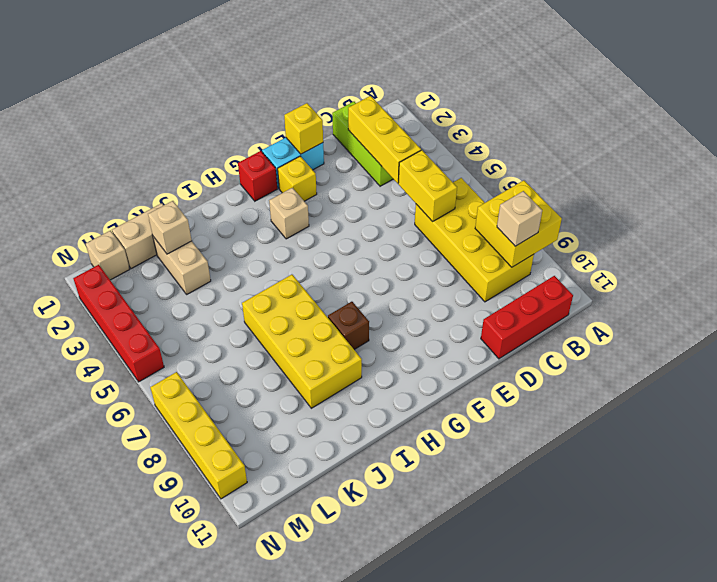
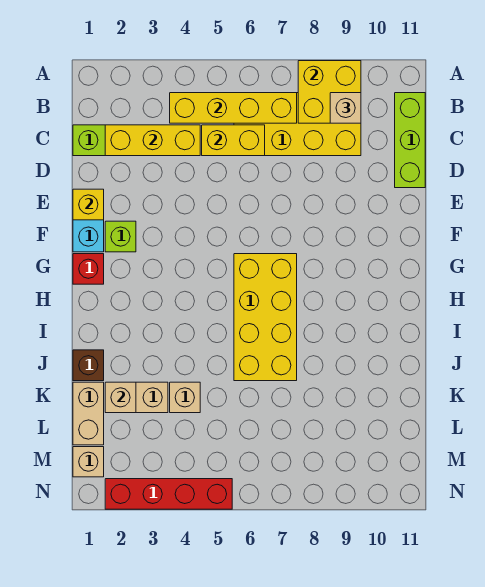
red 1x3 brick [481,276,573,359] -> lime 1x3 brick [395,93,425,188]
yellow 1x1 brick [278,156,317,201] -> lime 1x1 brick [105,221,136,252]
tan 1x1 brick [269,188,309,239] -> tan 1x1 brick moved to [170,382,200,413]
brown 1x1 brick [328,302,369,350] -> brown 1x1 brick moved to [73,350,104,381]
yellow 2x4 brick [242,275,362,408] -> yellow 2x4 brick turned to [234,254,297,381]
yellow 1x4 brick [150,372,247,499] -> yellow 1x4 brick moved to [170,93,297,123]

